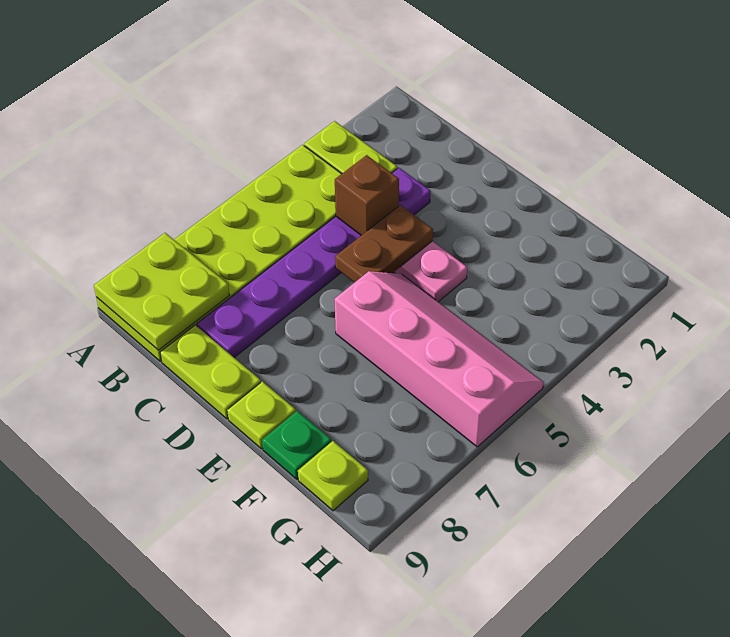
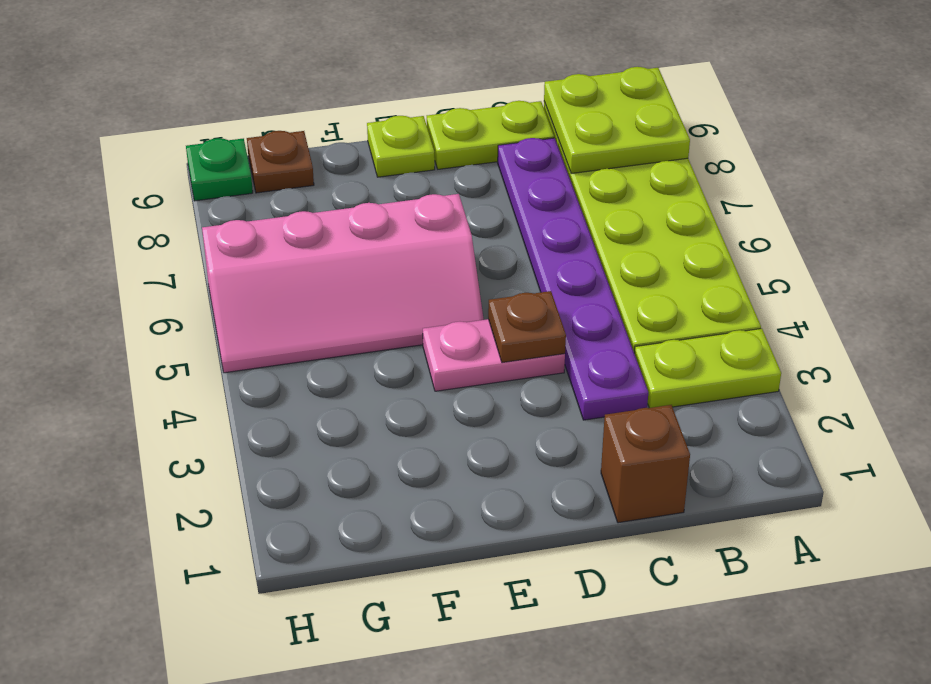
brown 1x1 brick [335,155,399,235] -> brown 1x1 brick moved to [601,405,690,523]
brown 1x2 plate [335,205,433,283] -> brown 1x1 plate [488,291,566,363]
green 1x1 plate [262,411,331,479] -> green 1x1 plate moved to [186,138,253,201]
lime 1x1 plate [298,441,368,511] -> brown 1x1 plate [247,131,314,193]

